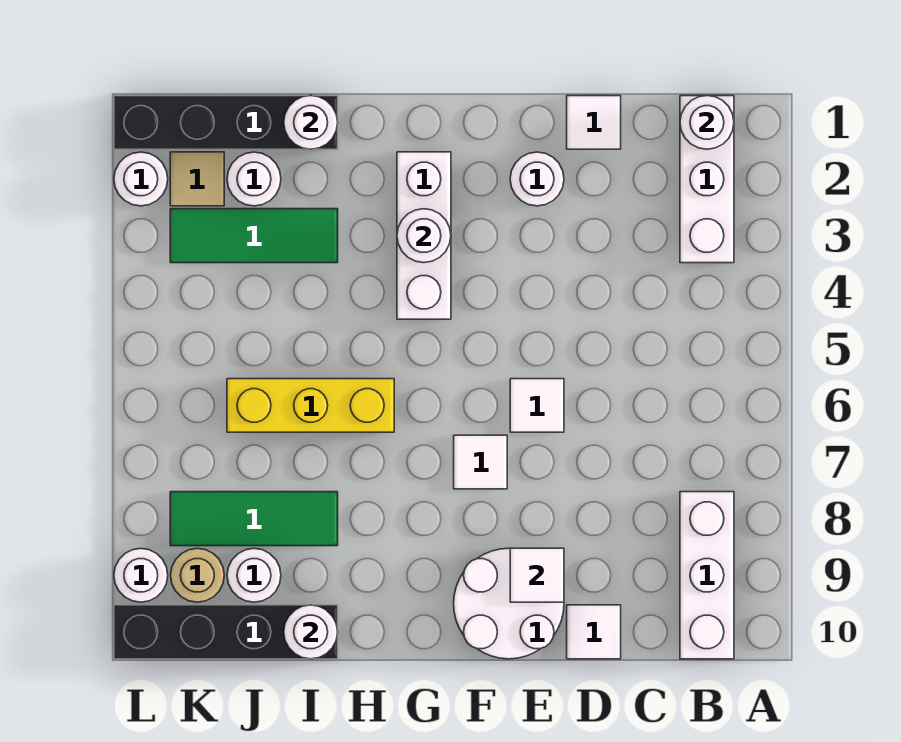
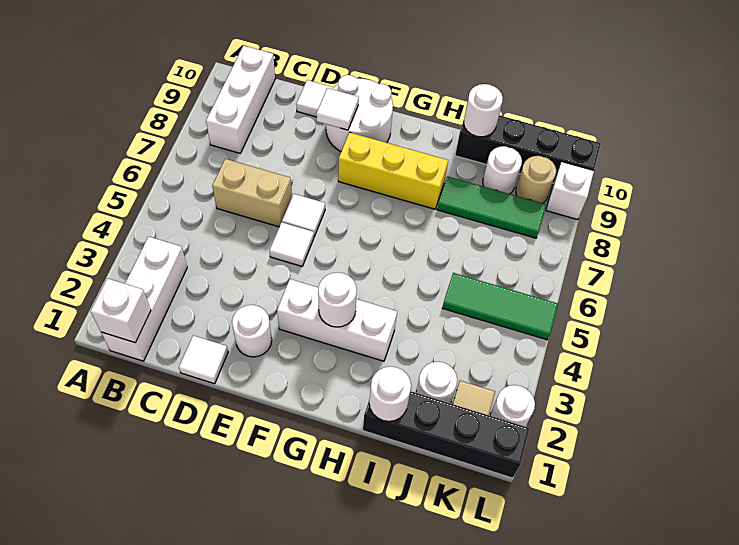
white 1x1 round brick [680,96,734,149] -> white 1x1 brick [91,278,151,343]
none -> tan 1x2 brick [212,159,292,227]
white 1x1 tile [454,435,507,489] -> white 1x1 tile moved to [270,222,314,266]
white 1x3 brick [397,152,451,319] -> white 1x3 brick turned to [277,279,397,361]
yellow 1x3 brick [227,379,394,432] -> yellow 1x3 brick moved to [338,132,448,209]
green 1x3 tile [170,209,338,263] -> green 1x3 tile moved to [443,273,558,340]
white 1x1 round brick [114,548,168,602] -> white 1x1 brick [546,162,594,220]

